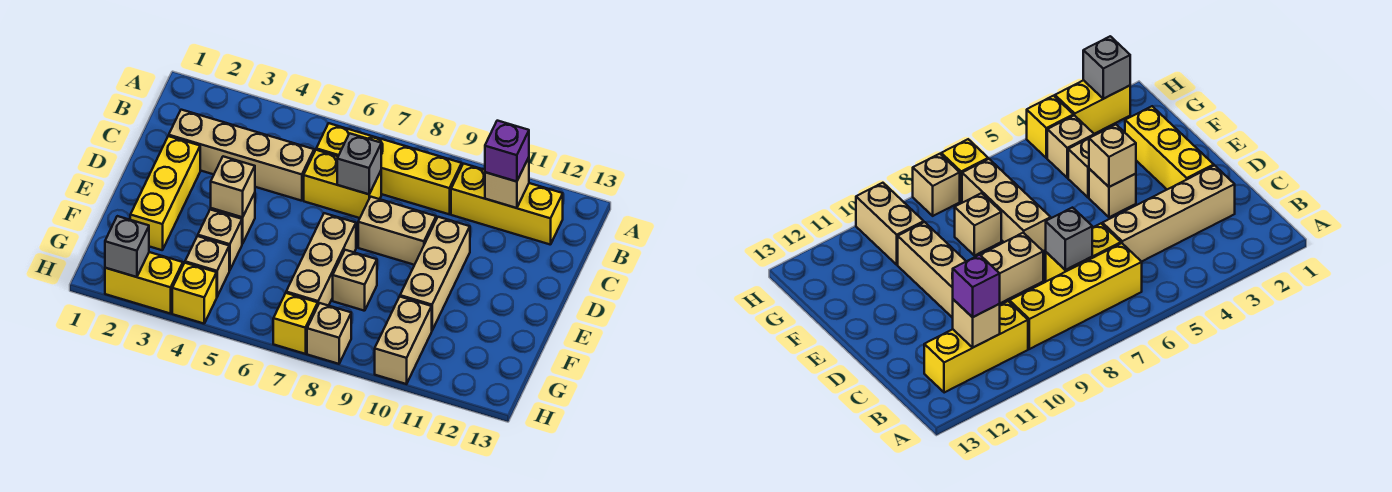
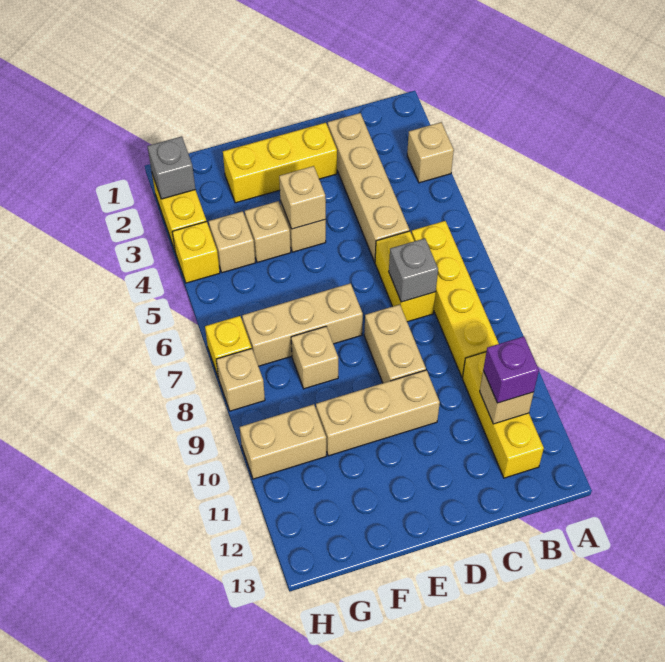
none -> tan 1x1 brick [407,122,454,183]

